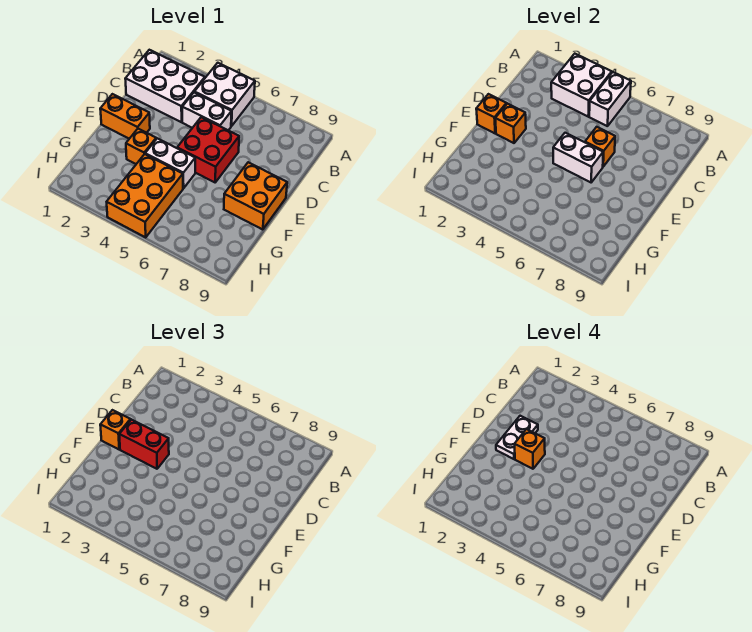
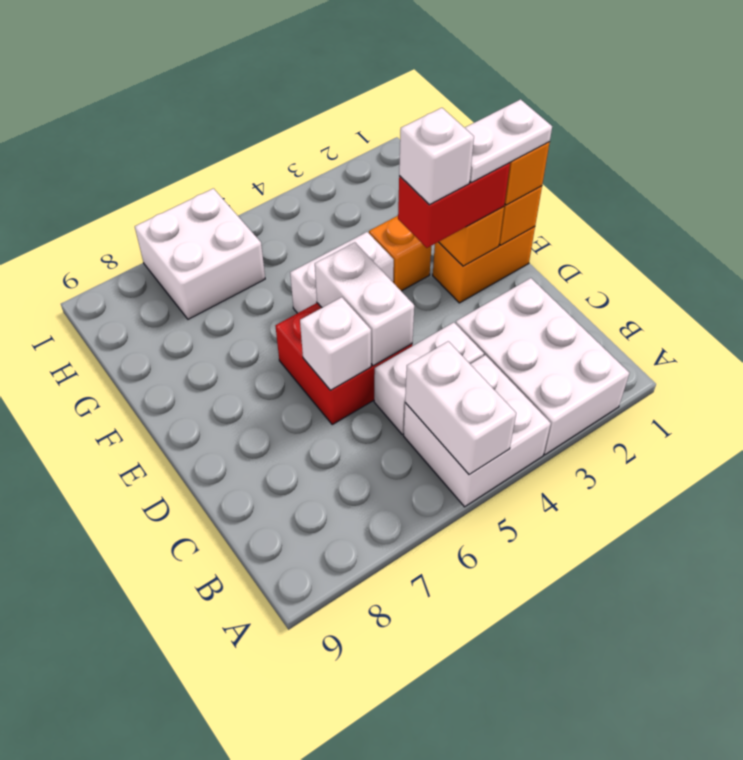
white 2x2 brick [551,54,612,117] -> white 2x2 brick moved to [135,188,265,319]
white 2x3 brick [125,50,205,122] -> white 2x3 brick turned to [456,278,629,455]
white 1x2 plate [496,416,538,459] -> white 1x2 plate turned to [465,99,552,182]
orange 1x1 brick [585,127,615,167] -> white 1x1 brick [300,297,371,390]
orange 1x1 brick [515,429,545,469] -> white 1x1 brick [399,108,474,205]
white 1x2 brick [553,133,603,182] -> white 1x2 brick turned to [315,242,414,366]
orange 2x2 brick [224,162,287,230] -> none
orange 2x3 brick [107,154,183,237] -> none

